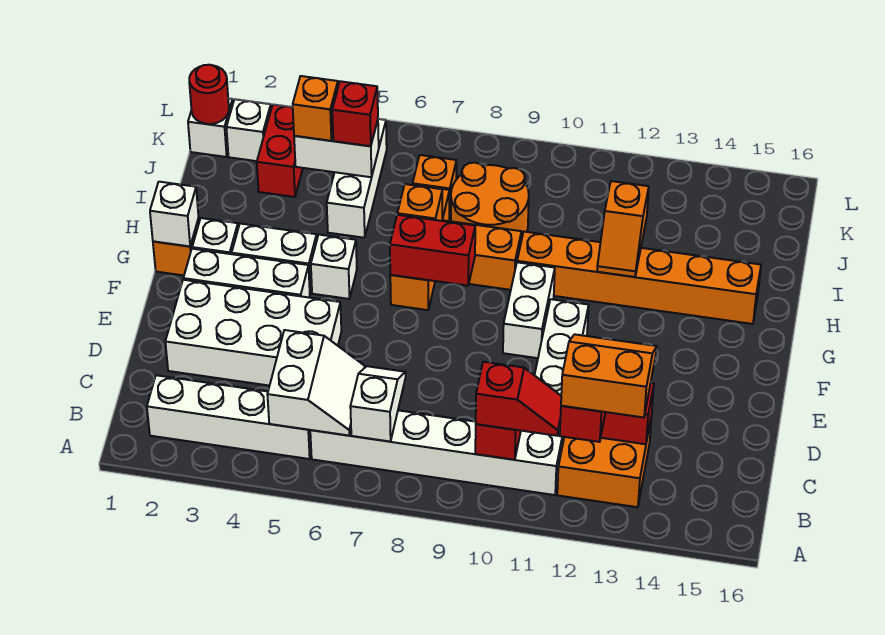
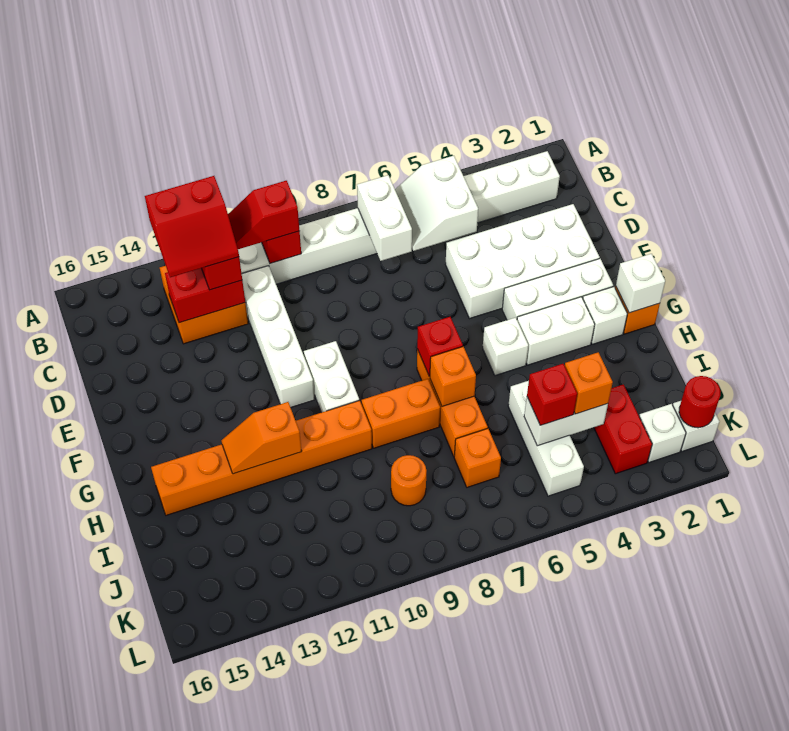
white 1x2 slope [350,366,406,442] -> white 1x2 brick [357,175,412,261]
orange 2x2 slope [561,334,657,417] -> red 2x2 slope [145,176,239,277]
red 1x2 brick [390,215,475,286] -> red 1x1 brick [417,317,463,376]
orange 1x2 slope [597,181,649,277] -> orange 1x2 slope turned to [221,402,302,474]
orange 2x2 round brick [451,163,529,240] -> orange 1x1 round brick [391,455,427,506]

